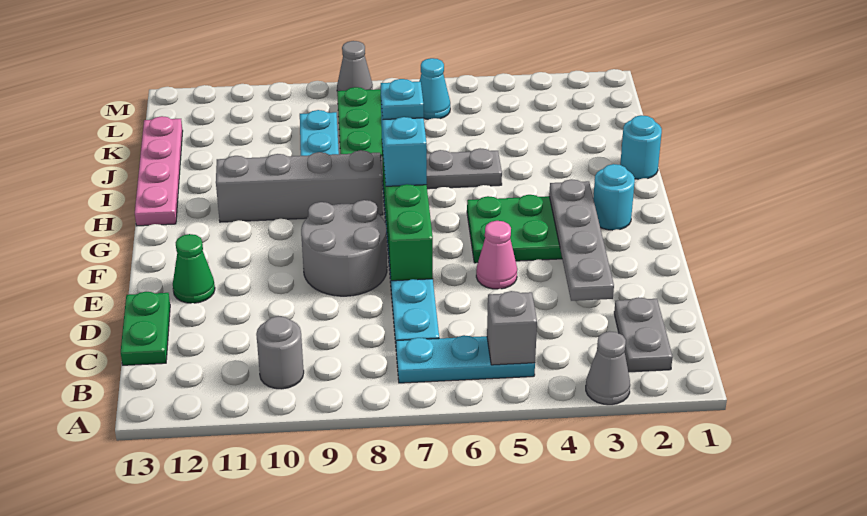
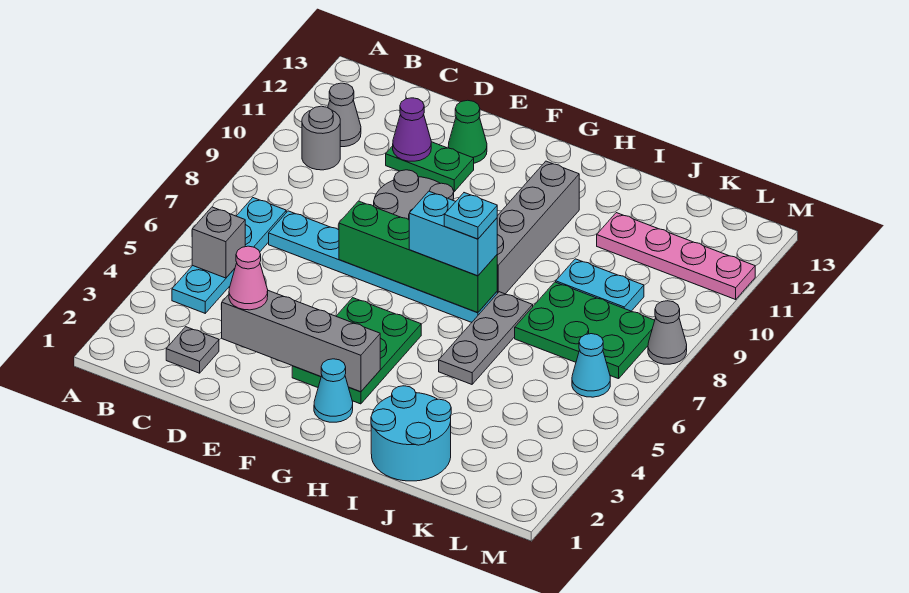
grey 1x1 cone [586,331,630,405] -> grey 1x1 cone moved to [328,83,361,147]
grey 1x2 plate [614,297,673,372] -> grey 1x1 plate [166,327,219,373]
cyan 1x3 plate [396,335,535,383] -> cyan 1x4 plate [172,198,286,313]
green 1x2 plate [121,292,170,365] -> green 1x2 plate moved to [386,142,474,192]
grey 1x4 plate [549,179,614,301] -> grey 1x4 brick [222,291,380,392]
none -> purple 1x1 cone [393,98,431,161]
pink 1x1 cone [476,221,517,289] -> pink 1x1 cone moved to [229,246,268,310]
cyan 1x1 round brick [593,164,635,230] -> cyan 1x1 cone [314,359,353,422]
pink 1x4 plate [135,116,183,226] -> pink 1x4 plate moved to [597,213,755,299]
cyan 1x1 round brick [620,115,662,179] -> cyan 2x2 round brick [371,386,451,481]

